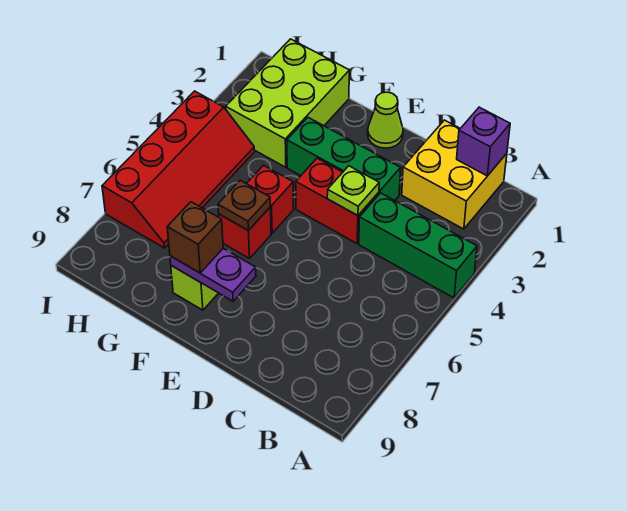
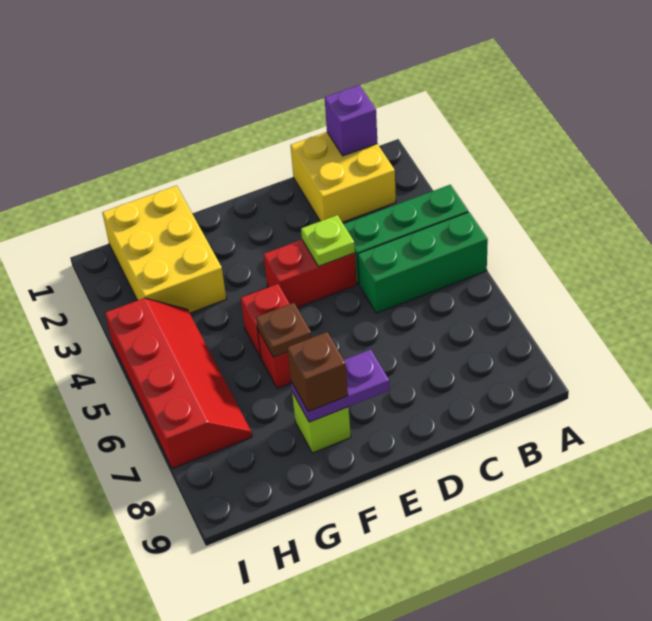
green 1x3 brick [287,118,401,201] -> green 1x3 brick moved to [358,212,488,313]
lime 1x1 cone [368,92,403,148] -> none
lime 2x3 brick [226,39,349,167] -> yellow 2x3 brick [102,186,226,313]

